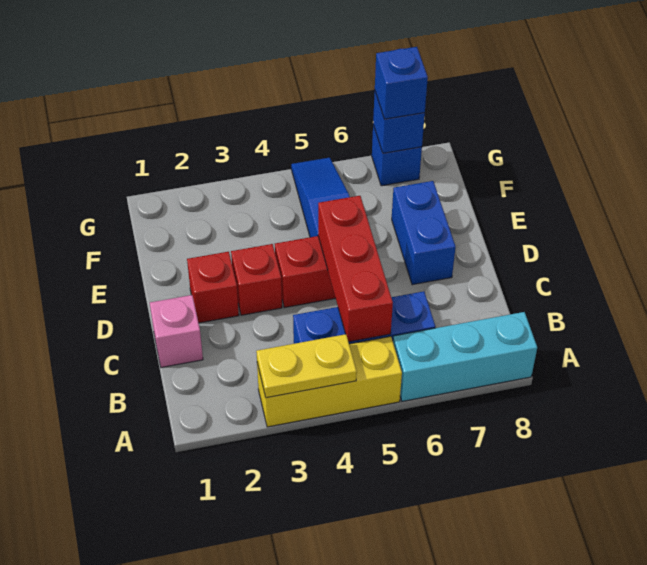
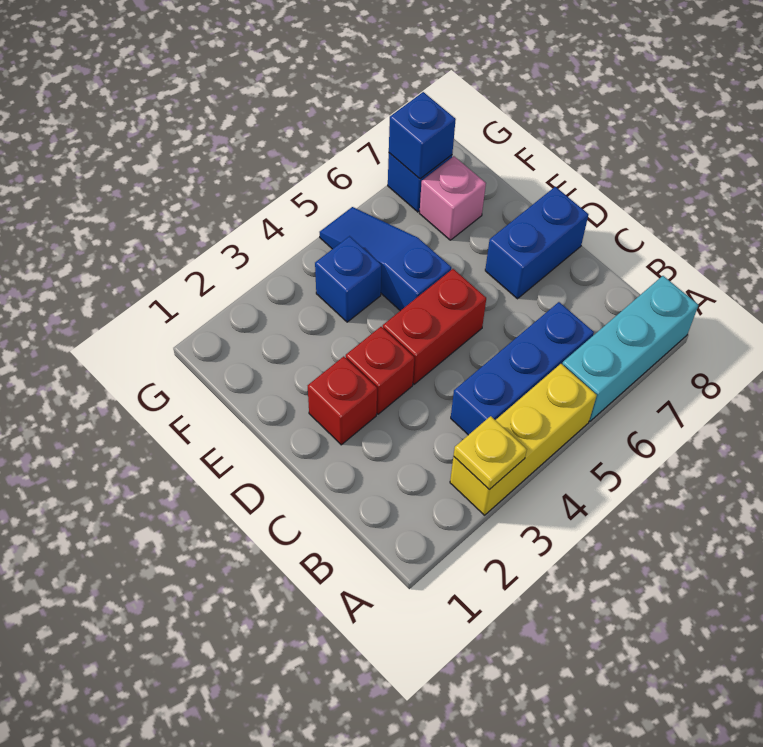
yellow 1x2 plate [256,334,357,398] -> yellow 1x1 plate [454,416,527,490]
red 1x3 brick [318,196,393,342] -> none
pink 1x1 brick [150,295,203,368] -> pink 1x1 brick moved to [420,156,486,240]
blue 1x2 brick [392,181,456,285] -> blue 1x2 brick turned to [485,187,588,299]
blue 1x1 brick [375,47,428,119] -> blue 1x1 brick moved to [315,236,381,322]

